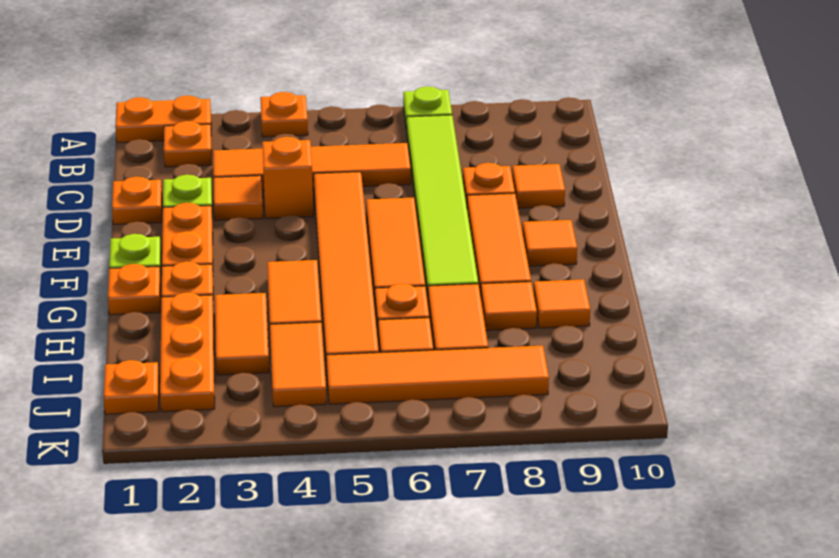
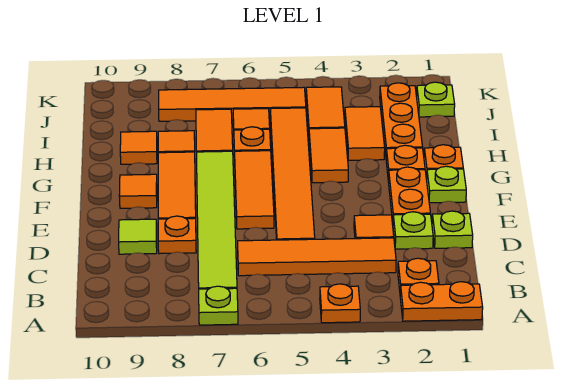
orange 1x1 plate [112,177,162,225] -> lime 1x1 plate [432,211,473,248]
orange 1x1 brick [262,137,313,218] -> none
orange 1x1 tile [512,164,565,208] -> lime 1x1 tile [119,219,157,254]
orange 1x1 plate [104,360,159,414] -> lime 1x1 plate [417,82,455,117]

